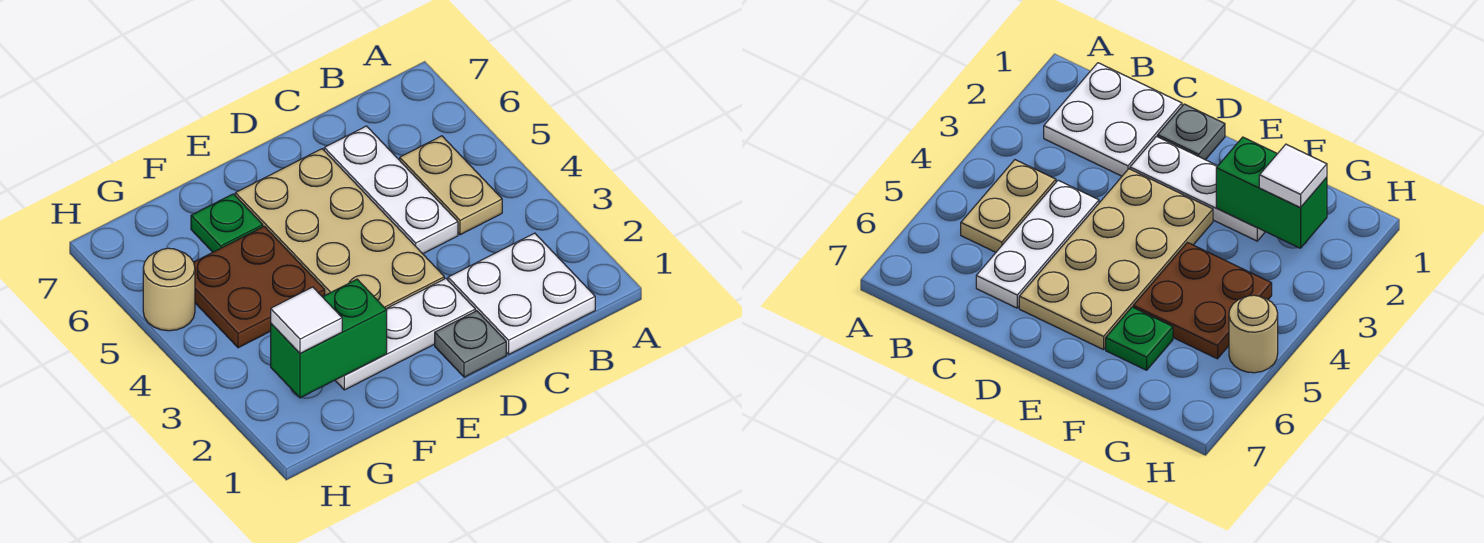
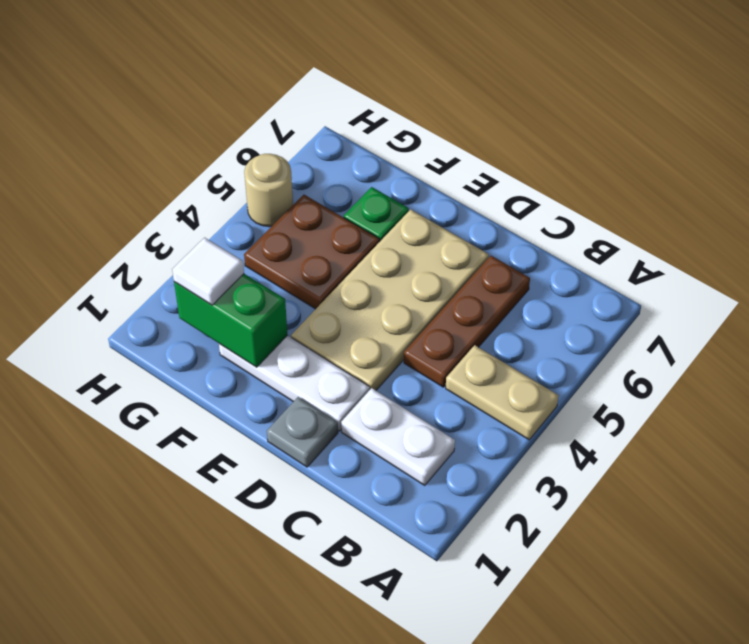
white 2x2 plate [448,233,595,354] -> white 1x2 plate [341,388,455,485]
tan 1x2 plate [400,136,502,235] -> tan 1x2 plate turned to [446,345,559,440]
white 1x3 plate [324,126,458,254] -> brown 1x3 plate [404,256,530,387]

